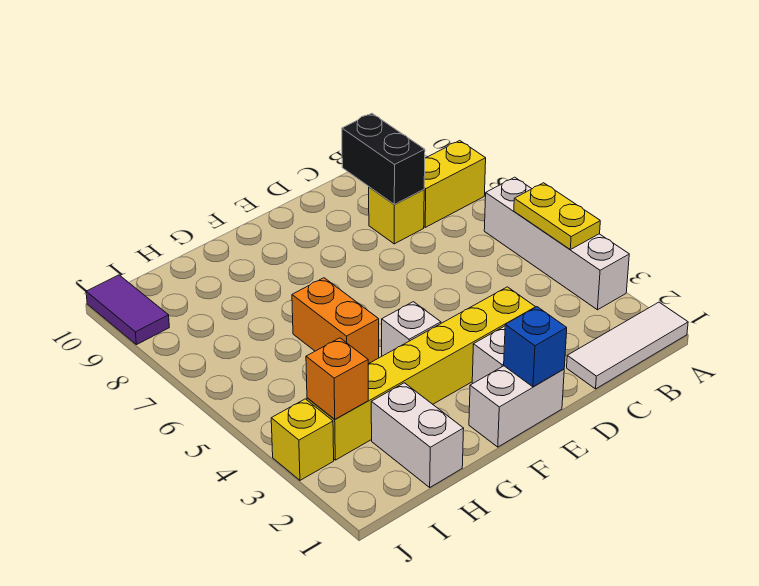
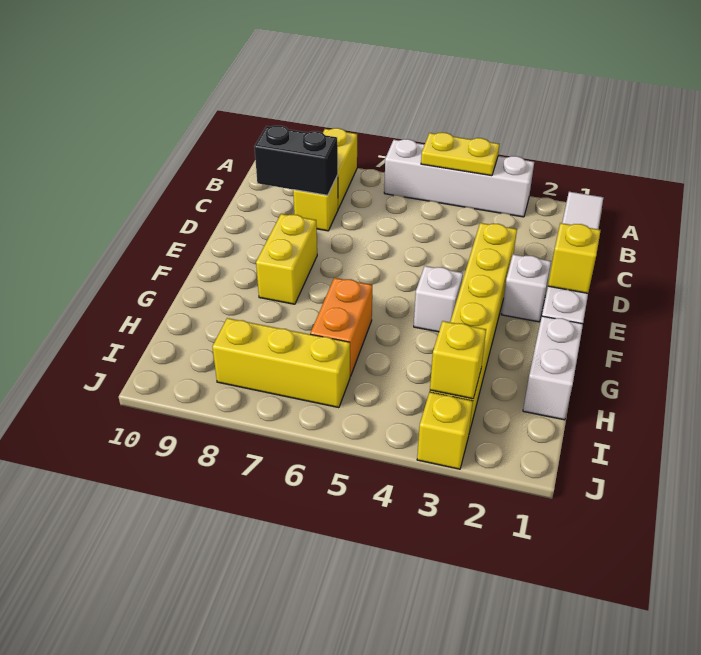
blue 1x1 brick [504,307,567,387] -> yellow 1x1 brick [548,223,601,293]
none -> yellow 1x2 brick [256,214,317,304]
orange 1x2 brick [292,278,379,364] -> orange 1x2 brick turned to [310,278,372,376]
white 1x2 brick [371,383,464,487] -> white 1x2 brick turned to [523,316,583,420]
orange 1x1 brick [306,338,368,419] -> yellow 1x1 brick [430,321,486,399]
none -> yellow 1x3 brick [212,318,350,408]
purple 1x2 tile [86,275,169,345] -> none

